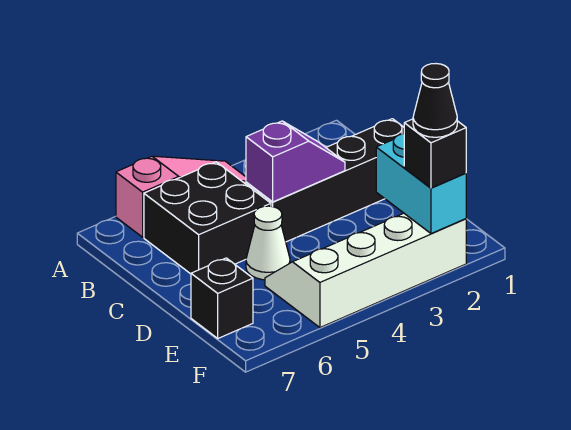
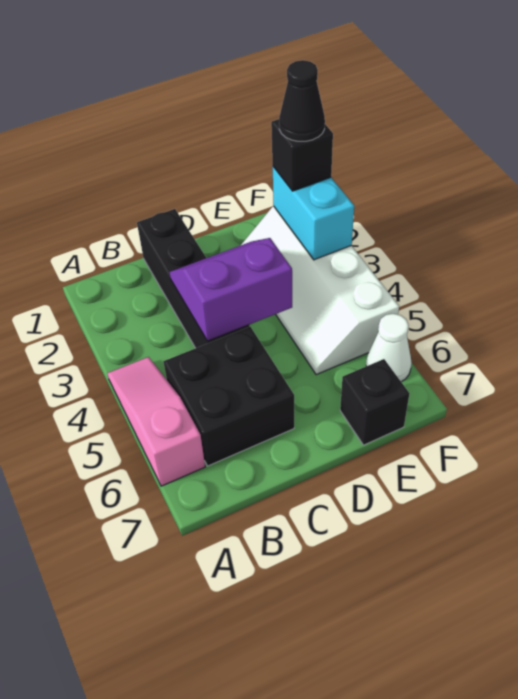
purple 1x2 slope [246,121,345,202] -> purple 2x2 slope [170,238,292,341]
white 1x1 cone [246,206,290,280] -> white 1x1 cone moved to [366,314,412,382]
cyan 1x2 brick [376,134,466,234] -> cyan 1x2 brick turned to [273,167,354,260]

